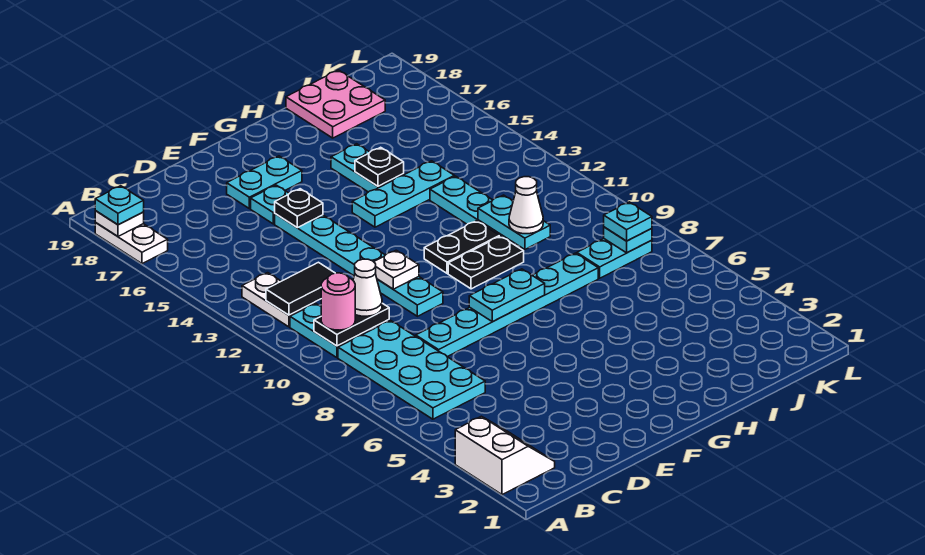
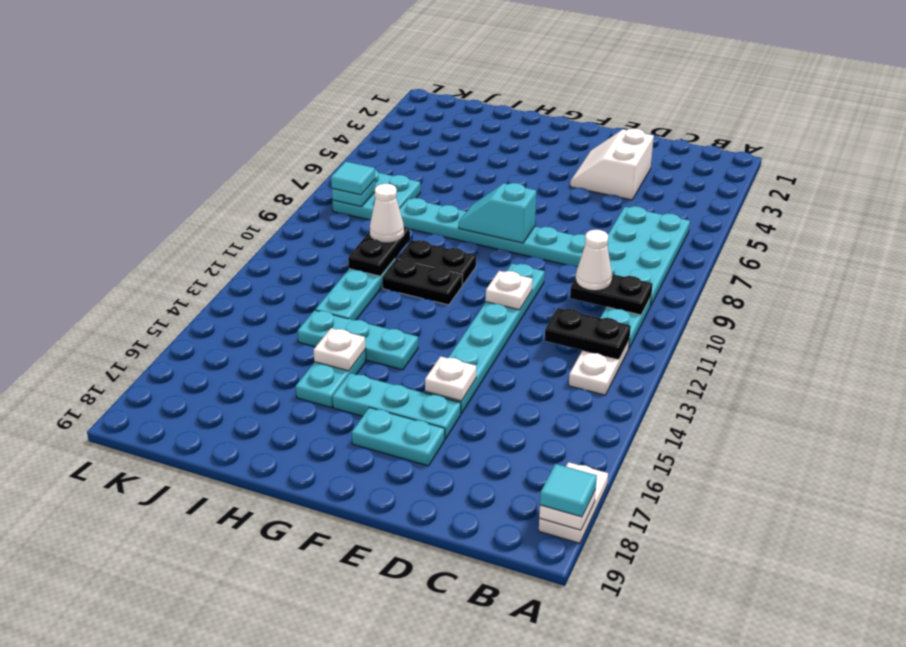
white 2x2 slope [455,416,555,495] -> white 2x2 slope moved to [570,128,654,200]
cyan 1x1 plate [95,186,144,225] -> cyan 1x1 tile [540,464,597,517]
pink 1x1 round brick [321,273,355,330] -> none
black 1x2 tile [266,262,334,315] -> black 1x2 plate [545,308,631,359]
black 1x1 plate [275,189,323,228] -> white 1x1 plate [425,356,476,401]
cyan 1x1 plate [251,185,289,224] -> cyan 1x3 plate [333,373,461,439]
cyan 1x2 plate [469,269,545,322] -> cyan 1x2 slope [459,183,536,243]
black 1x1 plate [355,147,404,186] -> white 1x1 plate [314,328,366,371]
cyan 1x2 plate [478,195,550,249] -> black 1x2 plate [348,227,410,276]
pink 2x2 plate [286,70,385,138] -> none
cyan 1x2 plate [577,239,652,278] -> cyan 2x2 plate [332,170,420,220]
cyan 1x1 plate [604,202,652,241] -> cyan 1x1 tile [331,161,375,195]

